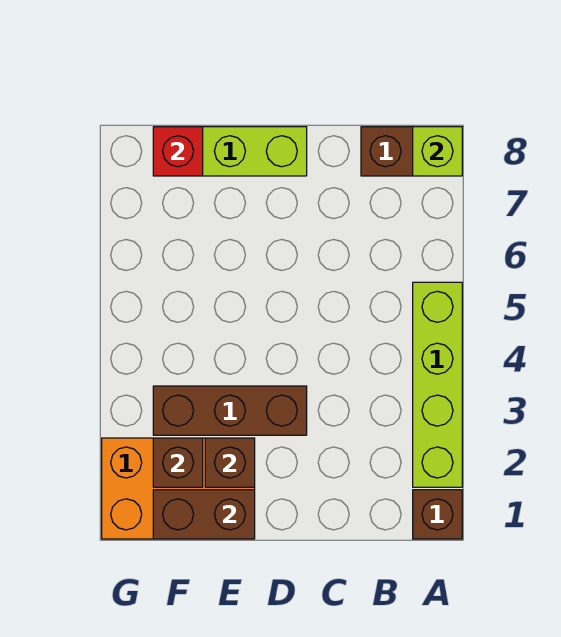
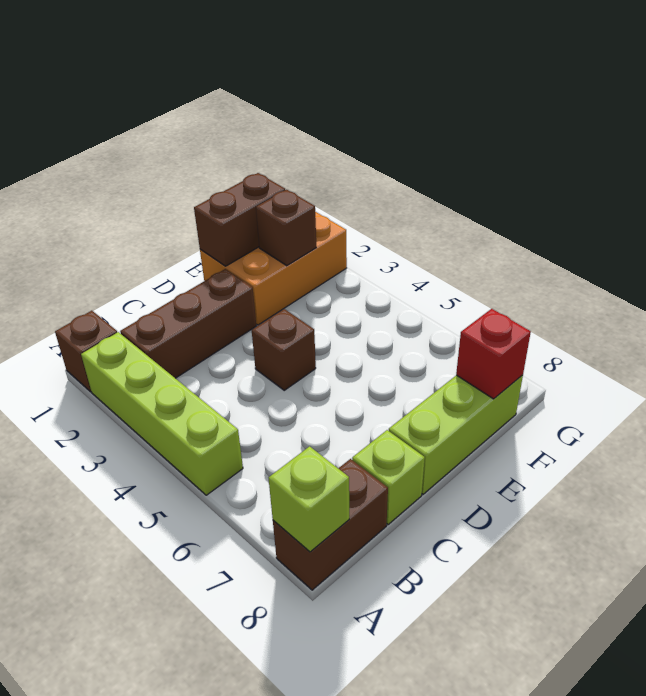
none -> lime 1x1 brick [352,430,425,524]
brown 1x3 brick [153,386,307,435] -> brown 1x3 brick moved to [120,269,256,378]
brown 1x1 brick [205,438,255,487] -> brown 1x1 brick moved to [252,309,316,390]

